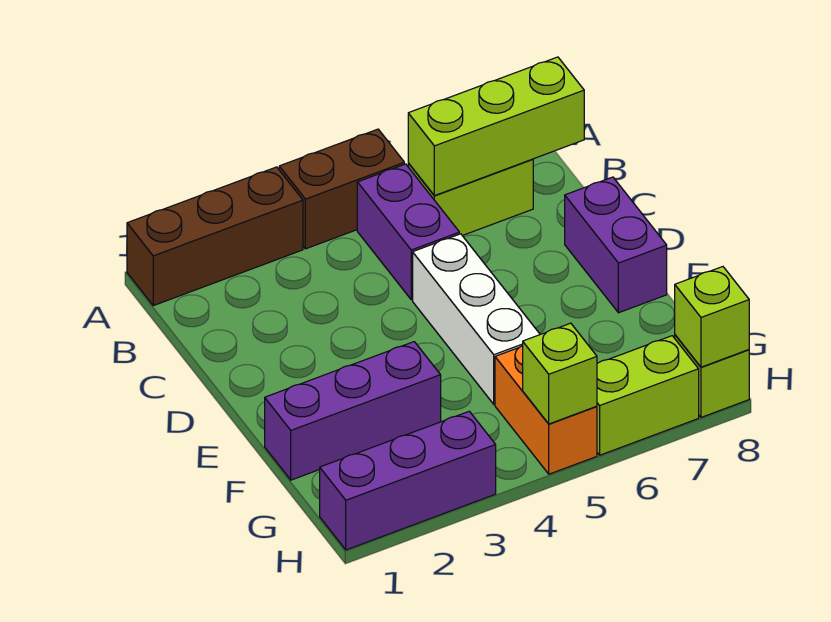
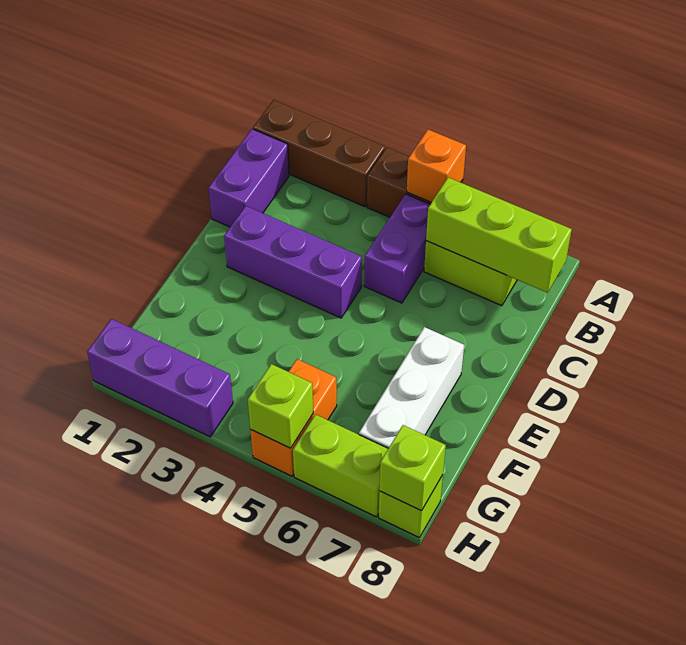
none -> orange 1x1 brick [407,130,466,202]
white 1x3 brick [413,234,540,404] -> white 1x3 brick moved to [359,327,464,448]
purple 1x2 brick [565,177,667,313] -> purple 1x2 brick moved to [209,129,289,227]
purple 1x3 brick [265,342,441,480] -> purple 1x3 brick moved to [224,206,362,318]

